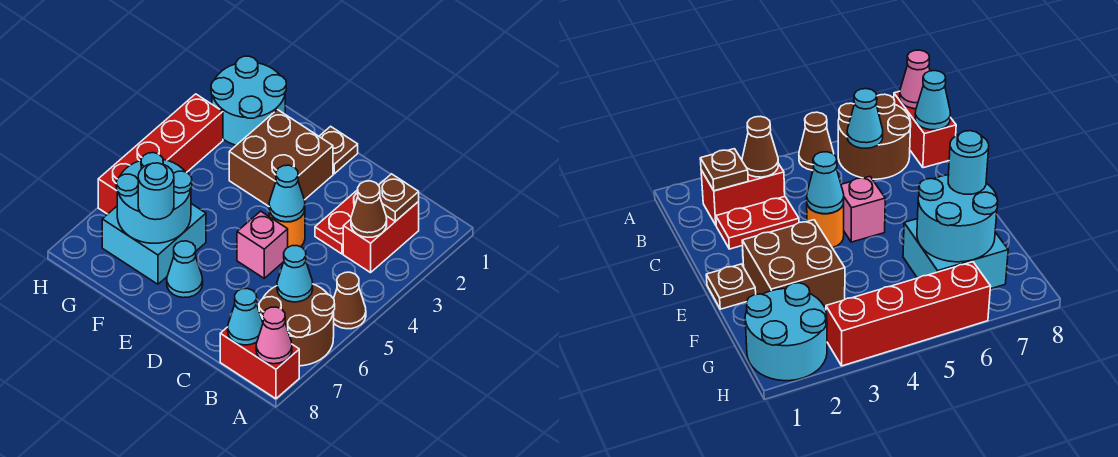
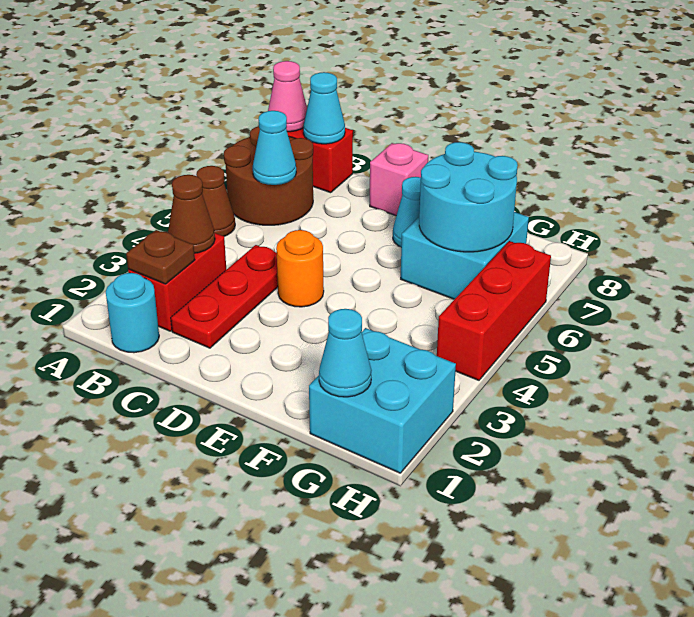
red 1x2 plate [315,190,358,254] -> red 1x3 plate [171,245,278,348]
cyan 1x1 cone [269,165,305,222] -> cyan 1x1 cone moved to [319,309,372,397]
pink 1x1 brick [237,211,288,278] -> pink 1x1 brick moved to [370,143,428,216]
brown 1x1 plate [319,126,358,174] -> none
brown 2x2 brick [229,110,333,206] -> none
cyan 1x1 round brick [138,163,174,220] -> cyan 1x1 round brick moved to [106,273,159,353]
cyan 2x2 round brick [211,56,286,145] -> cyan 2x2 brick [309,328,456,473]
red 1x4 brick [98,94,223,214] -> red 1x3 brick [437,241,551,380]

